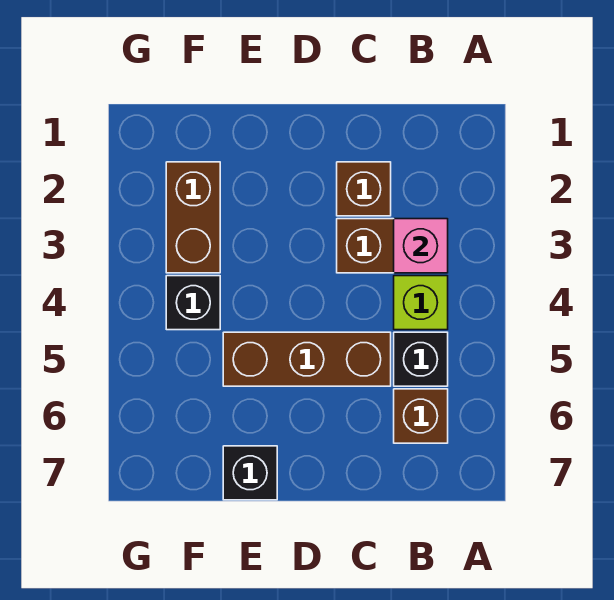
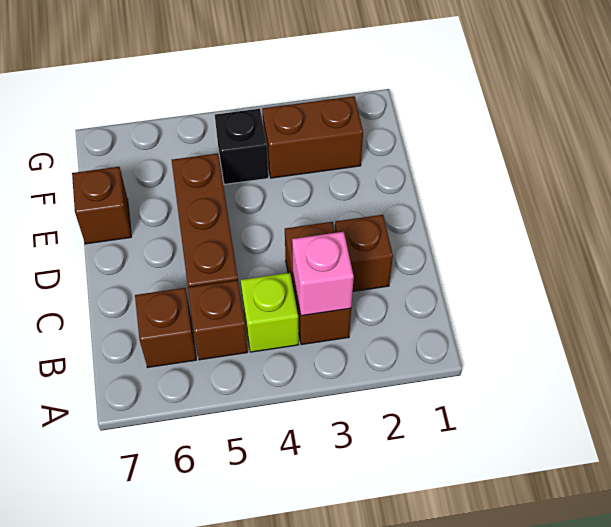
black 1x1 brick [394,332,448,386] -> brown 1x1 brick [188,280,248,360]
black 1x1 brick [223,446,277,500] -> brown 1x1 brick [72,167,131,244]

